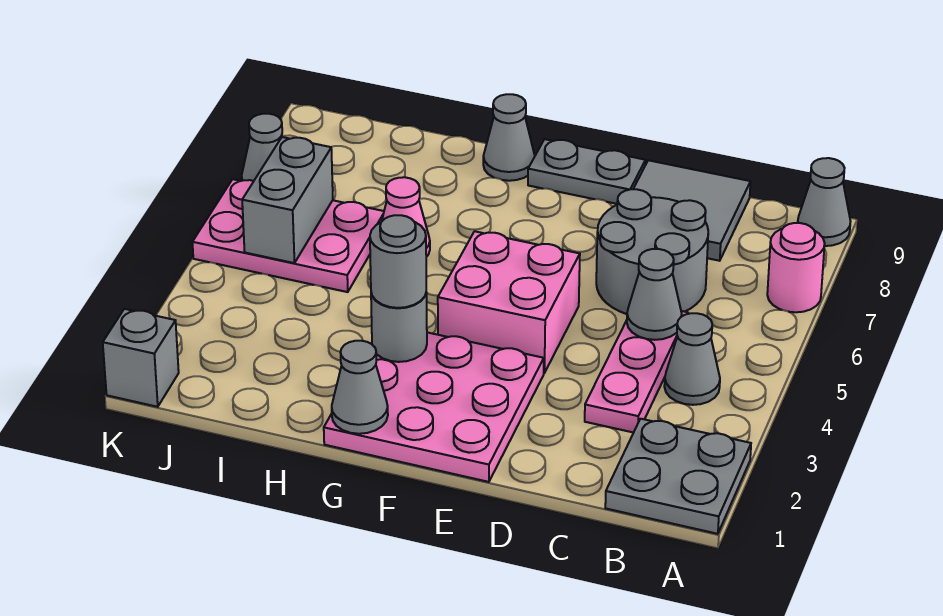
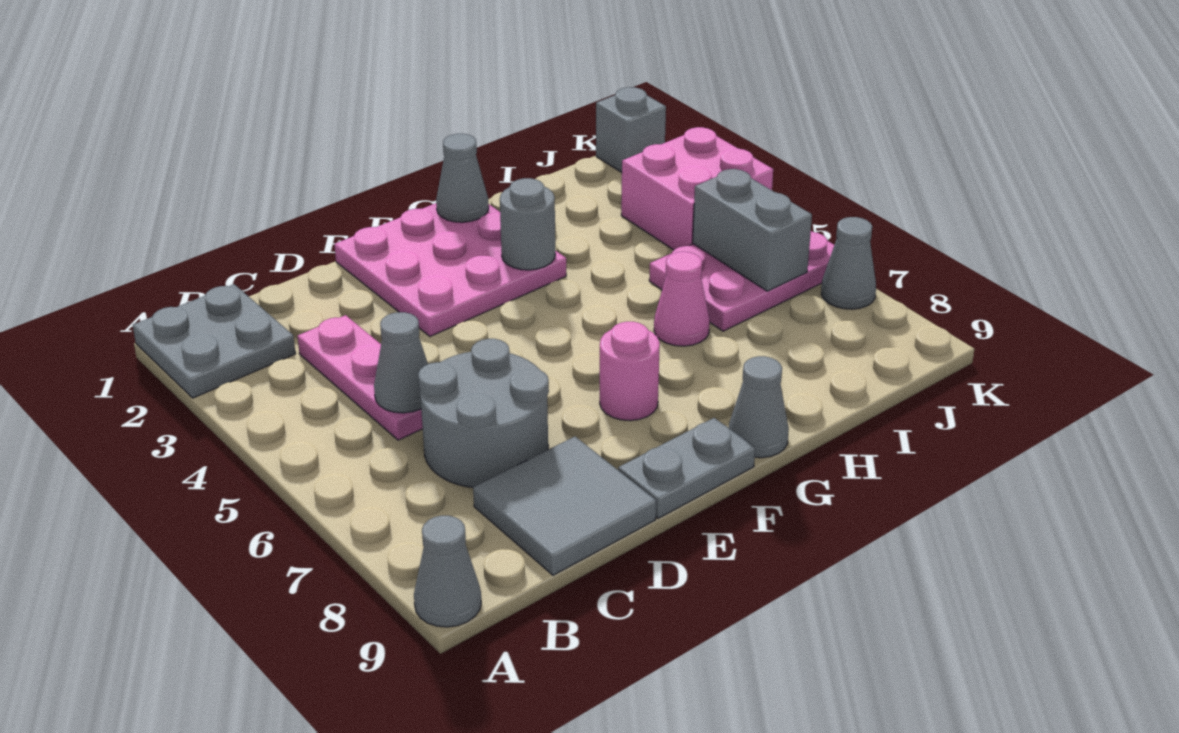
pink 1x1 round brick [767,223,825,312] -> pink 1x1 round brick moved to [600,322,660,421]
grey 1x1 cone [664,313,720,405] -> none
pink 2x2 brick [438,231,580,373] -> pink 2x2 brick moved to [621,127,773,250]
grey 1x1 round brick [370,215,426,308] -> none

